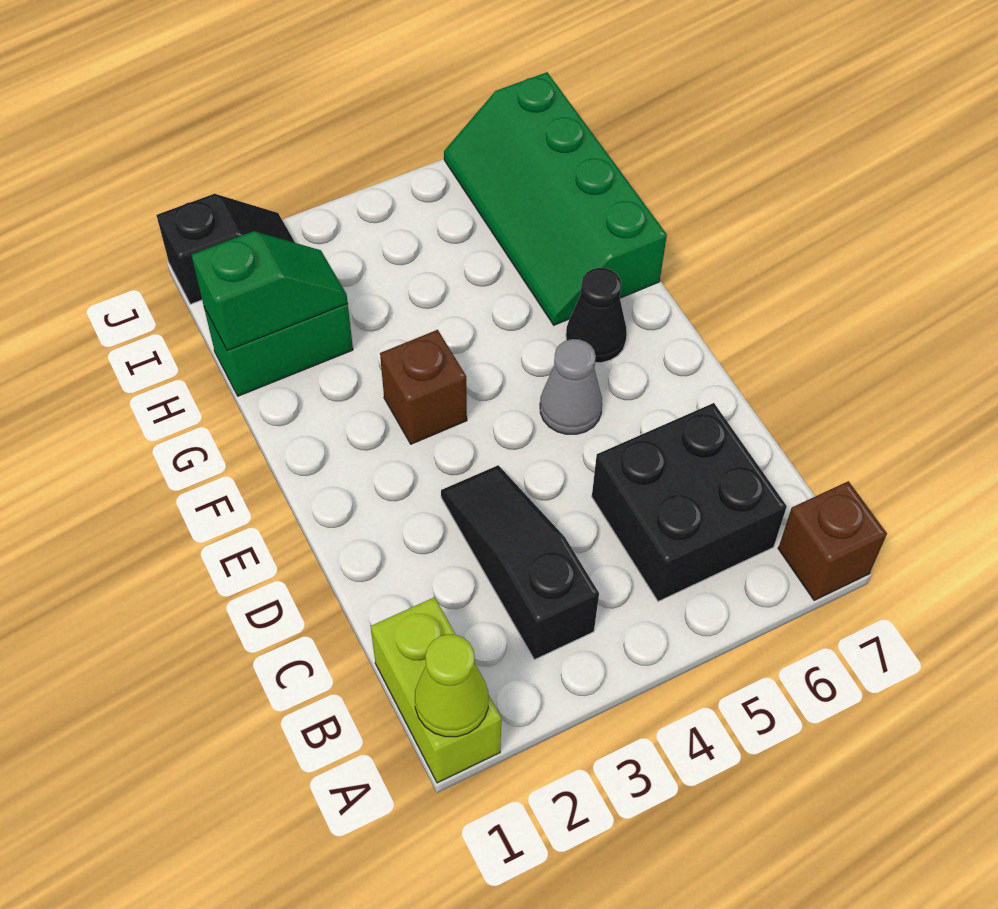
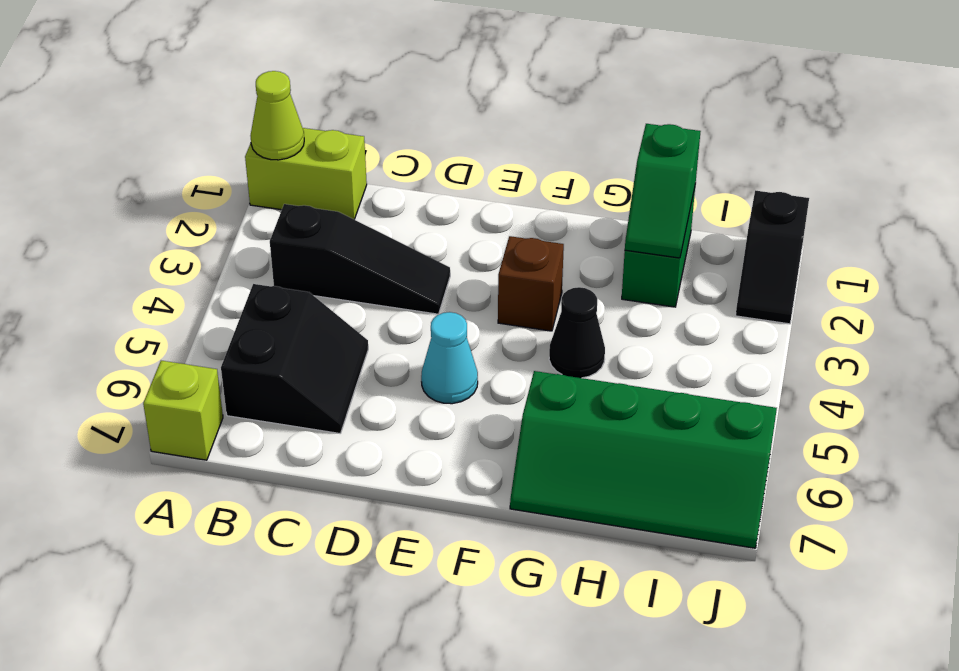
brown 1x1 brick [778,481,887,600] -> lime 1x1 brick [143,361,223,460]
black 2x2 brick [592,403,787,601] -> black 2x2 slope [221,284,368,433]
grey 1x1 cone [540,339,602,434] -> cyan 1x1 cone [421,312,478,404]
black 1x1 cone [566,268,627,363] -> black 1x1 cone moved to [549,287,605,378]
green 2x4 slope [444,72,667,325] -> green 2x4 slope turned to [510,371,777,548]

